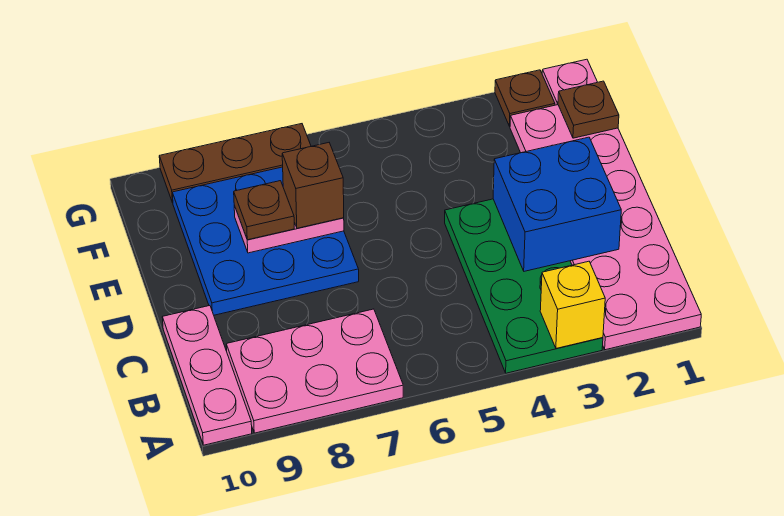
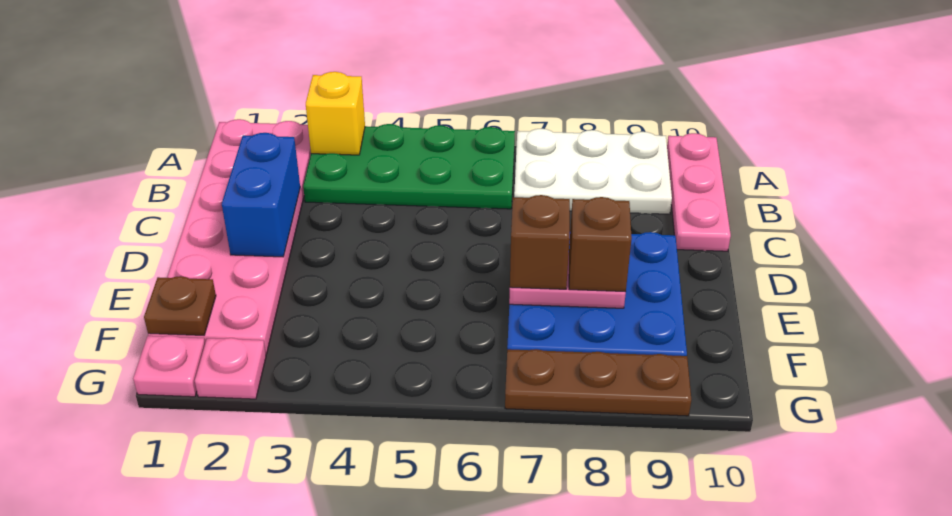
green 2x4 plate [445,199,603,373] -> green 2x4 plate turned to [303,124,515,209]
pink 2x3 plate [226,309,403,433] -> white 2x3 plate [514,129,672,214]
blue 2x2 brick [493,137,621,271] -> blue 1x2 brick [222,133,300,257]
brown 1x1 plate [234,181,294,240] -> brown 1x1 brick [569,197,632,292]
brown 1x1 plate [495,70,555,126] -> pink 1x1 plate [195,338,266,399]

